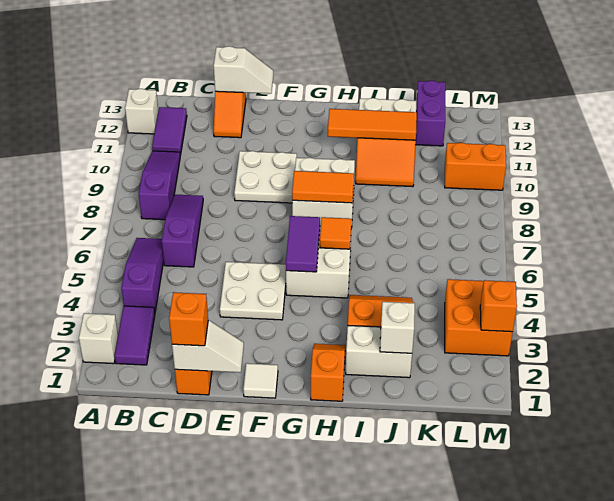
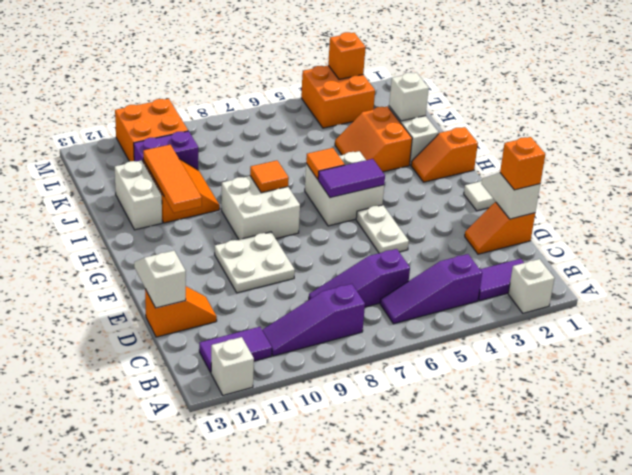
white 2x2 plate [220,262,286,320] -> white 1x2 plate [356,205,409,253]
orange 1x2 tile [292,171,354,203] -> orange 1x1 tile [250,160,289,193]
purple 1x2 brick [416,81,445,146] -> purple 1x2 brick moved to [134,131,198,170]
orange 1x2 brick [445,143,506,190] -> orange 2x2 brick [115,99,188,161]

